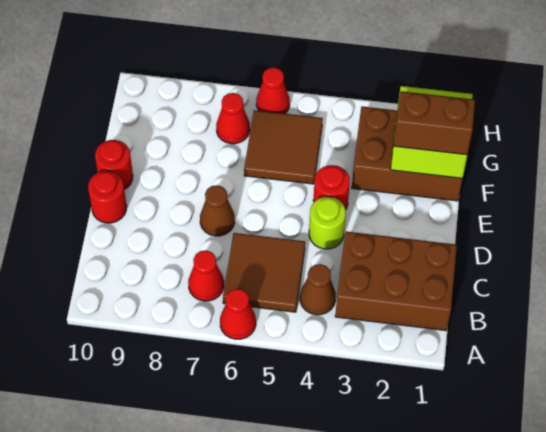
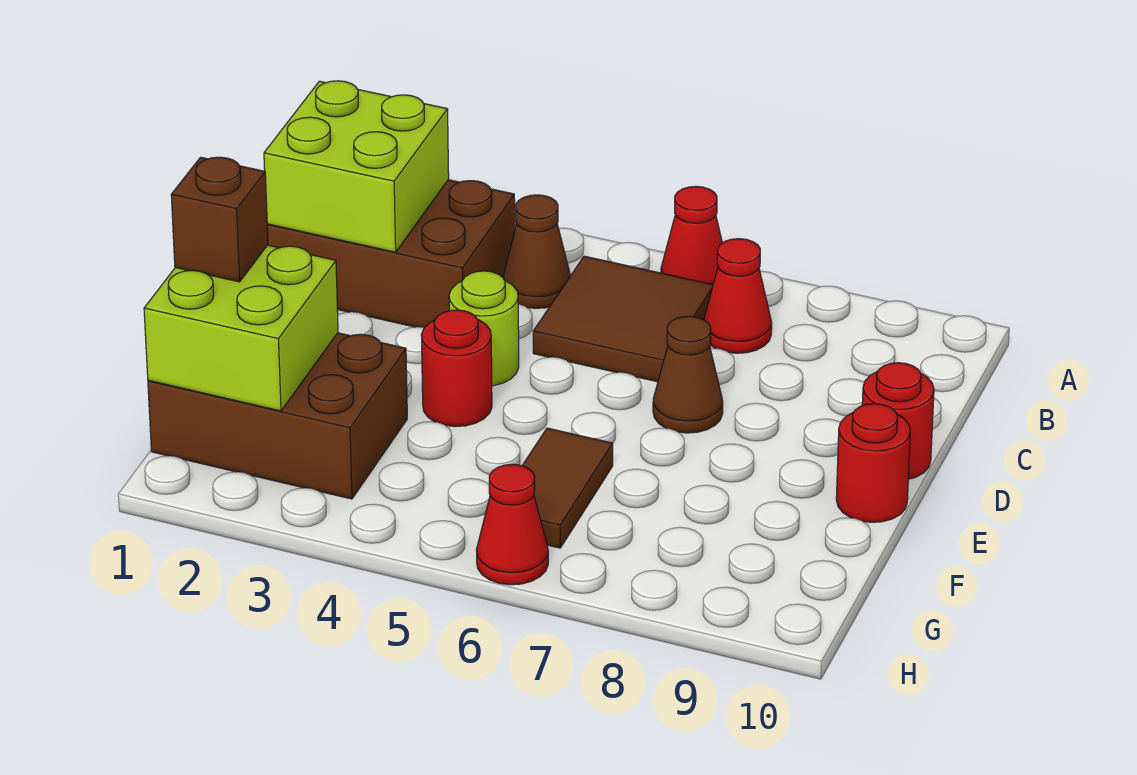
none -> lime 2x2 brick [264,81,449,252]
brown 1x2 brick [394,91,475,155] -> brown 1x1 brick [171,157,268,282]
brown 2x2 tile [244,110,323,184] -> brown 1x2 tile [522,428,613,548]
red 1x1 cone [216,93,250,144] -> none

